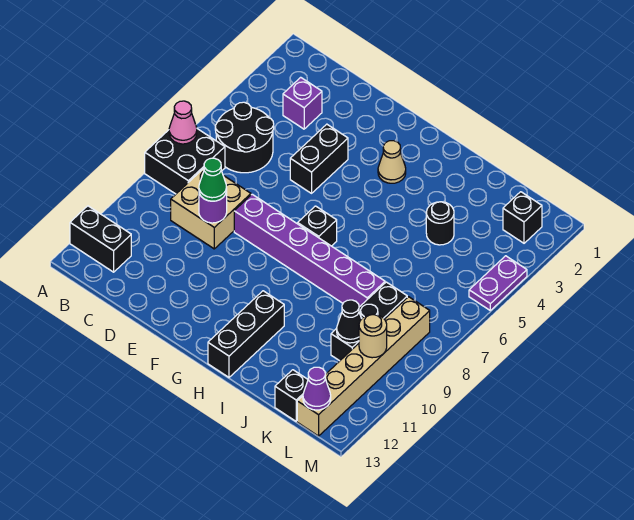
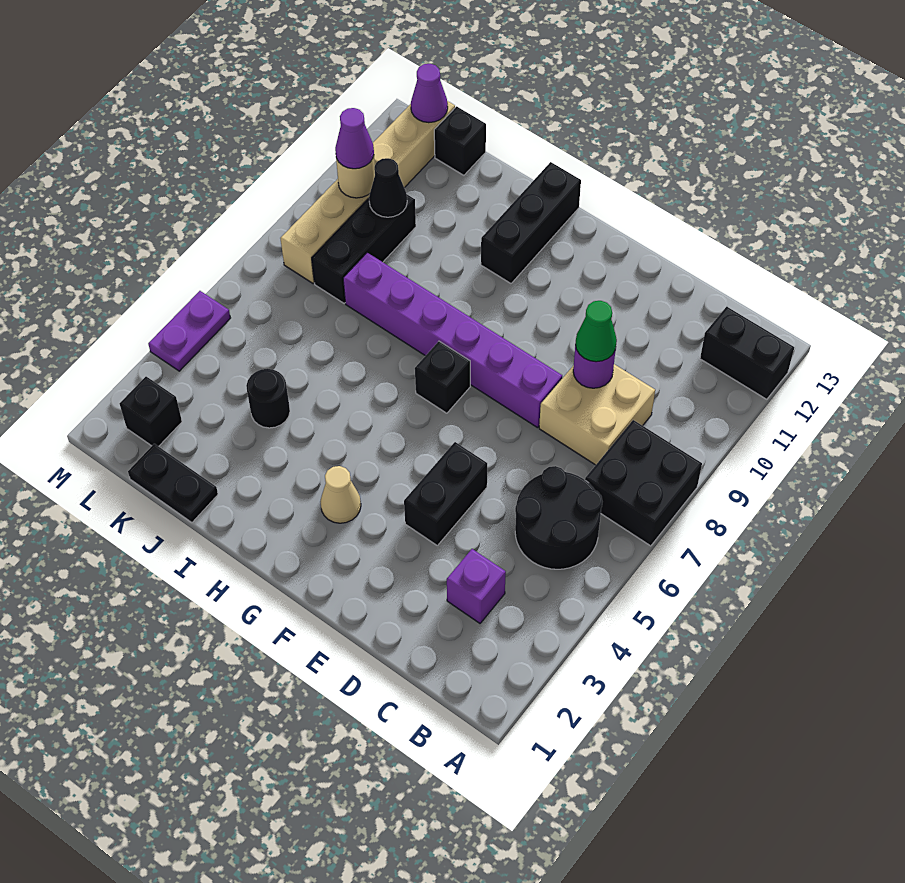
pink 1x1 cone [169,101,197,144] -> none
none -> black 1x2 plate [128,444,218,522]
none -> purple 1x1 cone [335,108,374,169]

